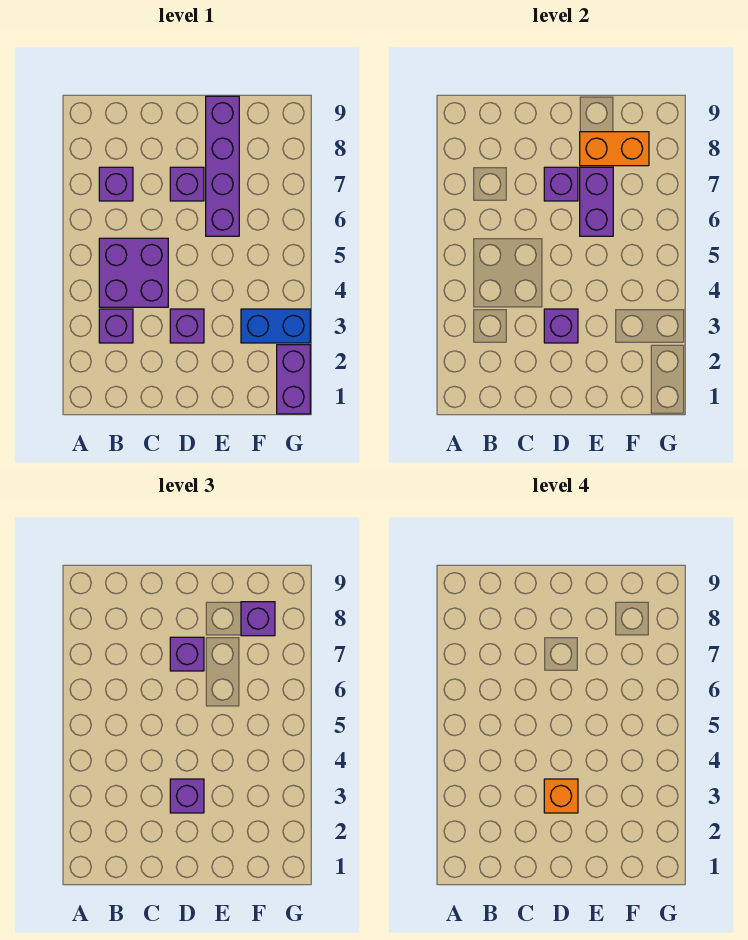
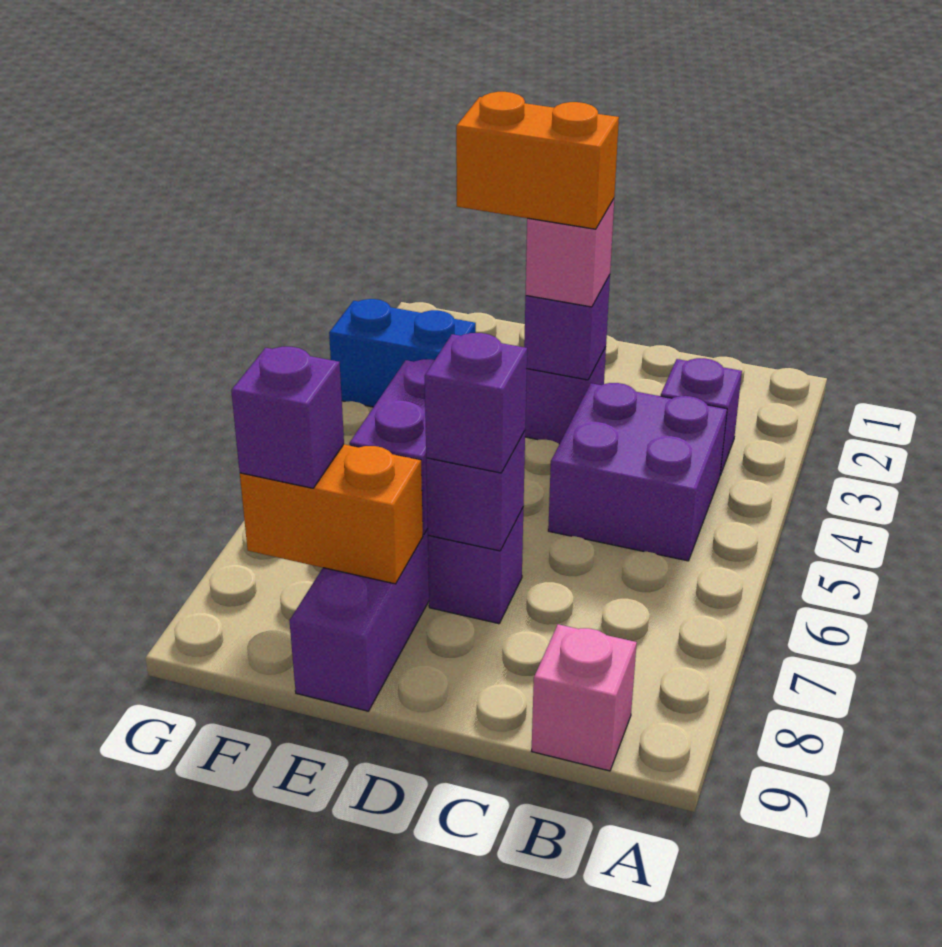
purple 1x1 brick [99,167,133,201] -> none
none -> pink 1x1 brick [532,624,637,771]
purple 1x1 brick [170,779,204,813] -> pink 1x1 brick [526,199,614,307]
orange 1x1 brick [544,779,578,813] -> orange 1x2 brick [456,92,619,229]
purple 1x2 brick [277,345,310,414] -> none

